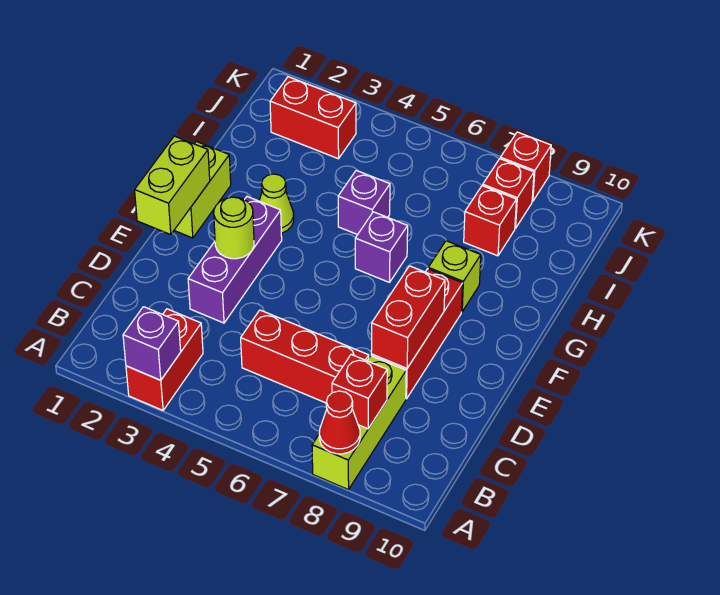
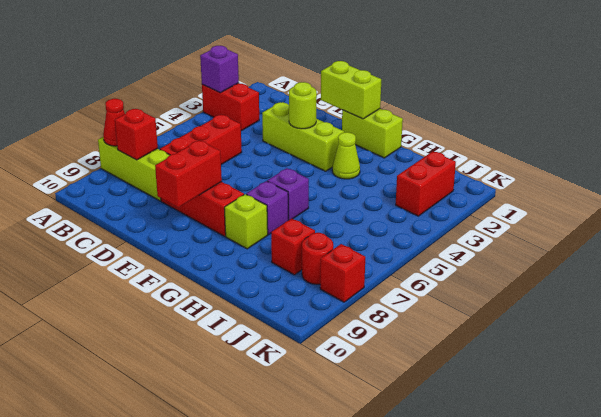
purple 1x3 brick [188,197,282,323] -> lime 1x3 brick [262,102,344,171]
red 1x2 brick [371,266,445,368] -> red 1x2 brick turned to [155,140,222,207]
purple 1x1 brick [338,170,390,235] -> purple 1x1 brick moved to [246,181,288,235]
red 1x1 brick [483,159,534,228] -> red 1x1 round brick [302,233,333,284]

